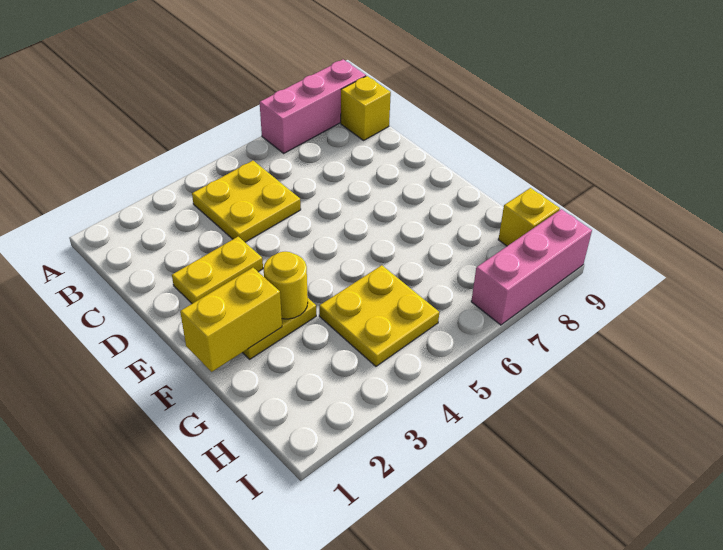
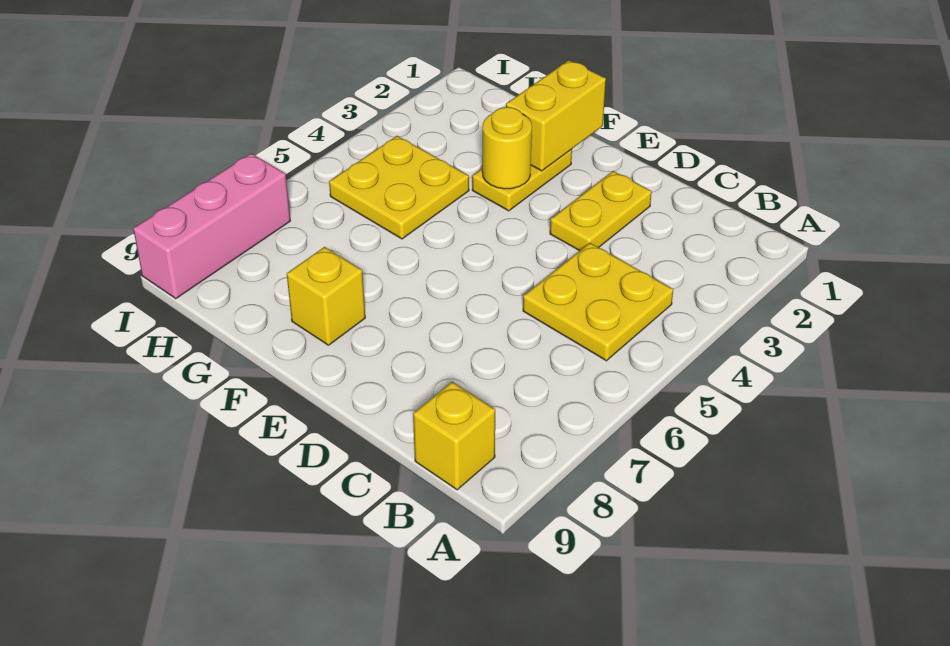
pink 1x3 brick [260,59,366,153] -> none
yellow 1x1 brick [498,188,560,246] -> yellow 1x1 brick moved to [287,247,365,345]

